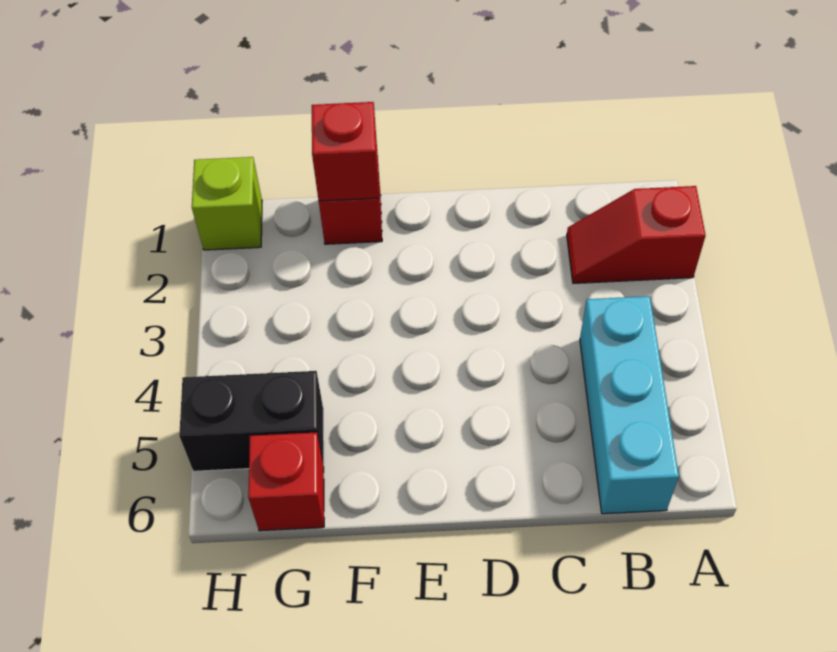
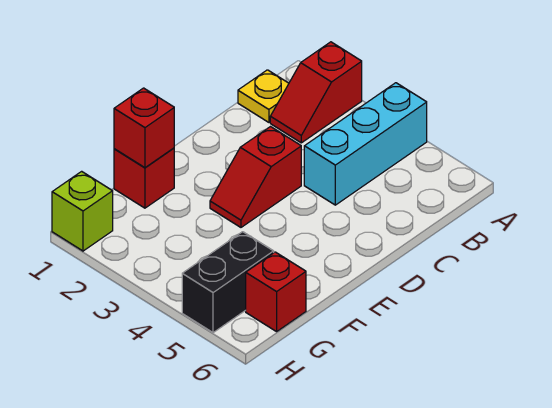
none -> yellow 1x1 plate [238,70,289,122]
cyan 1x3 brick [580,296,679,514] -> cyan 1x3 brick turned to [304,83,427,205]
none -> red 1x2 slope [210,127,301,227]

